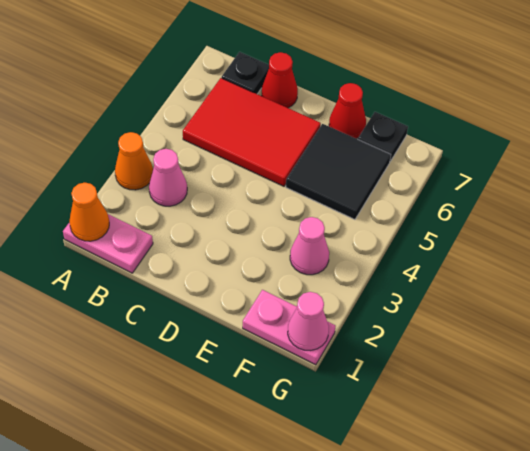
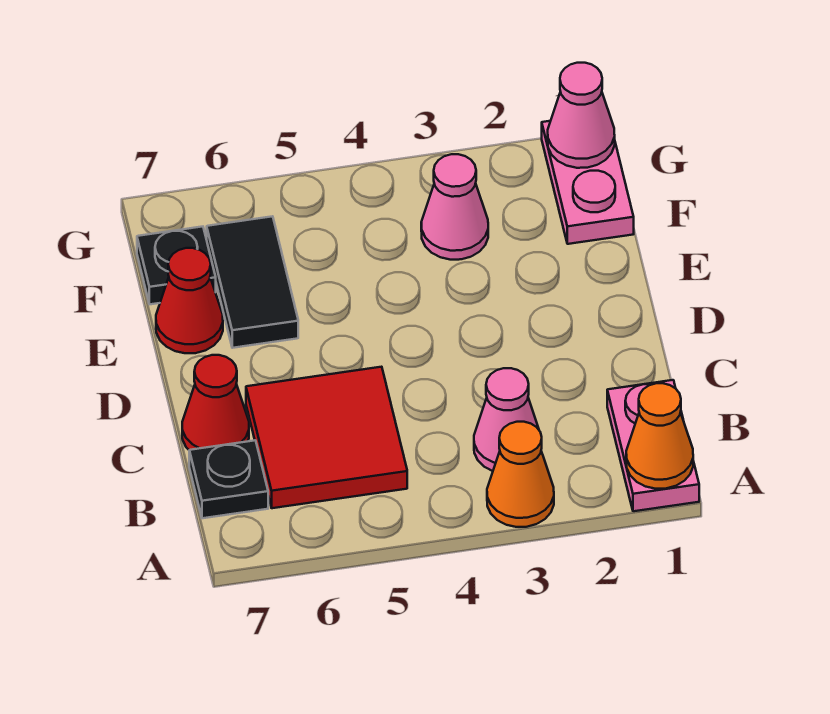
red 2x3 tile [183,78,321,186] -> red 2x2 tile [246,367,407,508]
black 2x2 tile [286,124,391,219] -> black 1x2 tile [207,216,298,348]

